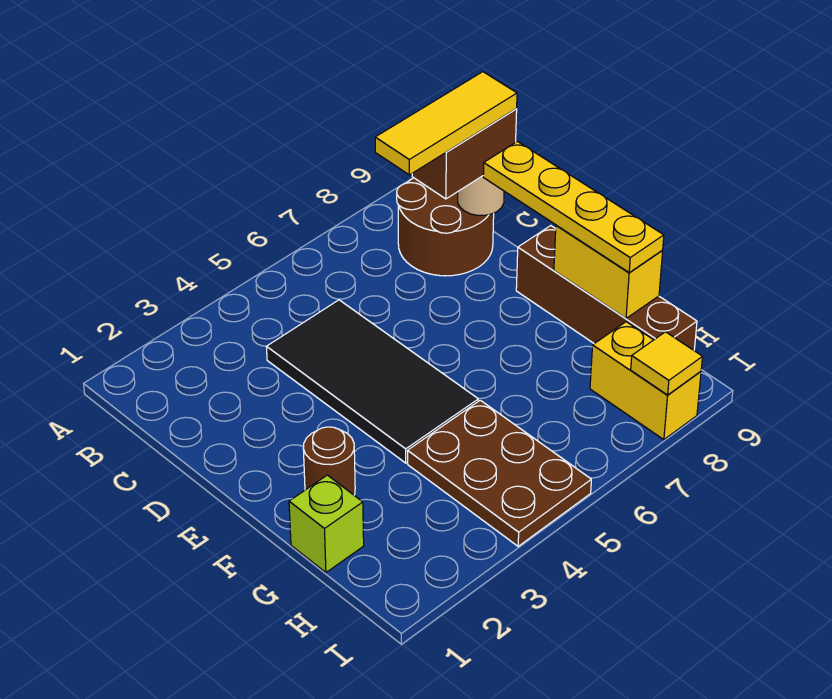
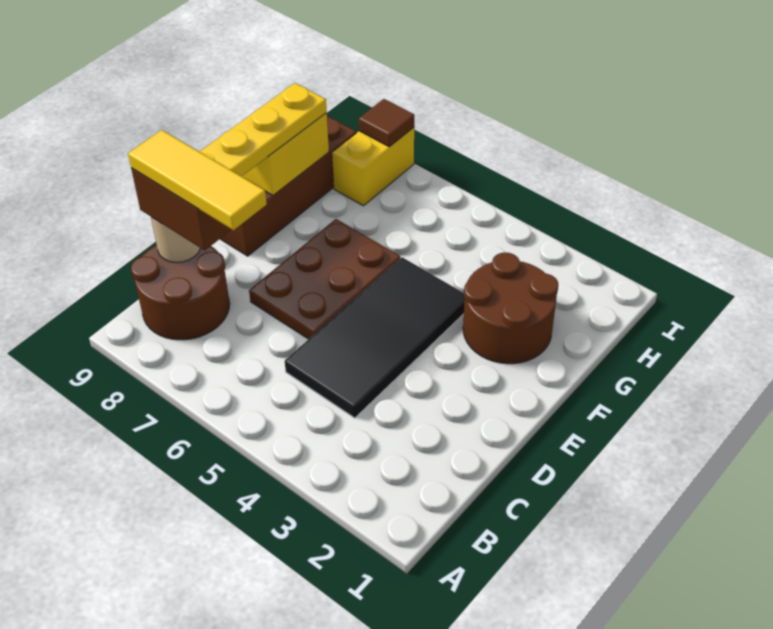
brown 1x1 round brick [303,427,355,495] -> brown 2x2 round brick [463,252,558,364]
lime 1x1 brick [289,475,364,572] -> none
brown 2x3 plate [407,400,591,546] -> brown 2x3 plate moved to [249,219,400,339]
yellow 1x1 tile [631,332,702,395] -> brown 1x1 tile [359,99,414,147]

